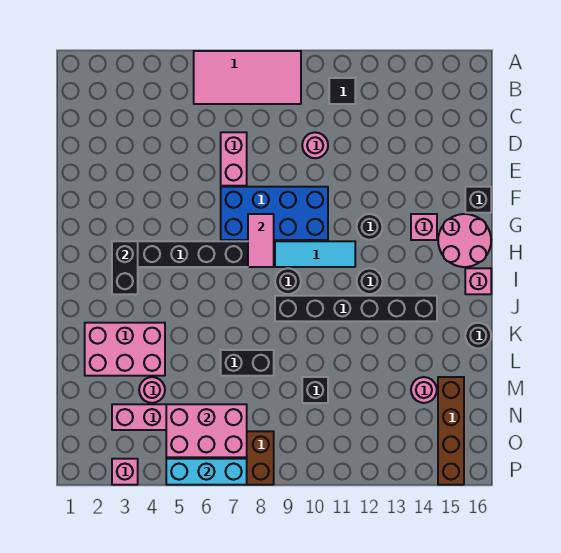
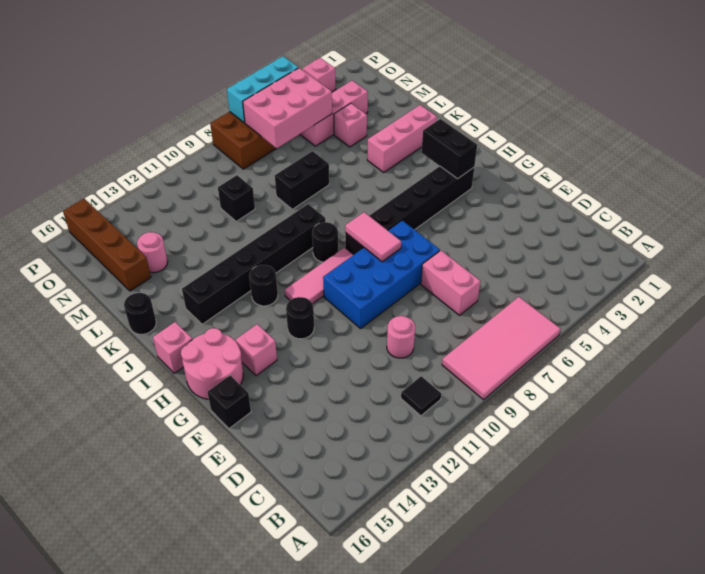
cyan 1x3 tile [275,241,355,267] -> pink 1x3 tile [285,247,353,304]
pink 2x3 brick [85,323,165,376] -> pink 1x3 brick [367,105,437,172]
pink 1x1 round brick [139,377,165,403] -> pink 1x1 brick [334,103,367,147]

